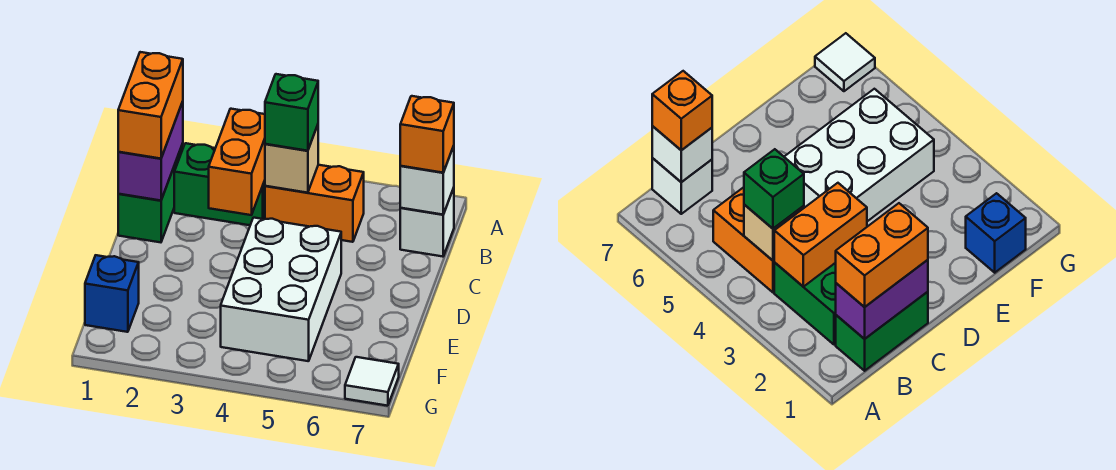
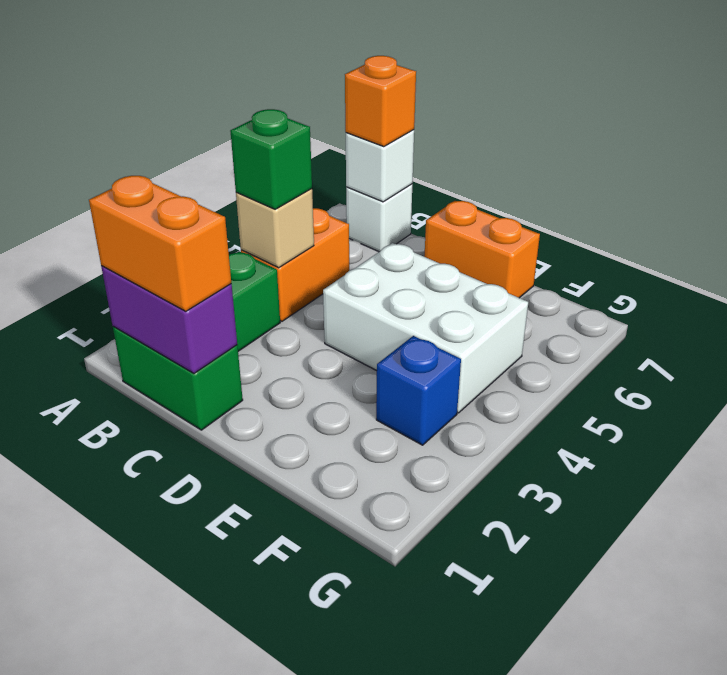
orange 1x2 brick [209,109,265,215] -> orange 1x2 brick moved to [424,201,540,298]
blue 1x1 brick [85,255,139,332] -> blue 1x1 brick moved to [376,336,461,445]
white 1x1 tile [345,357,399,406] -> none

